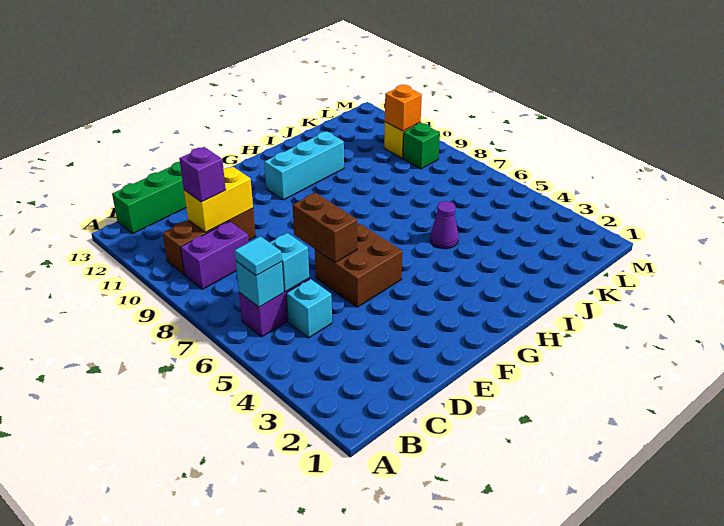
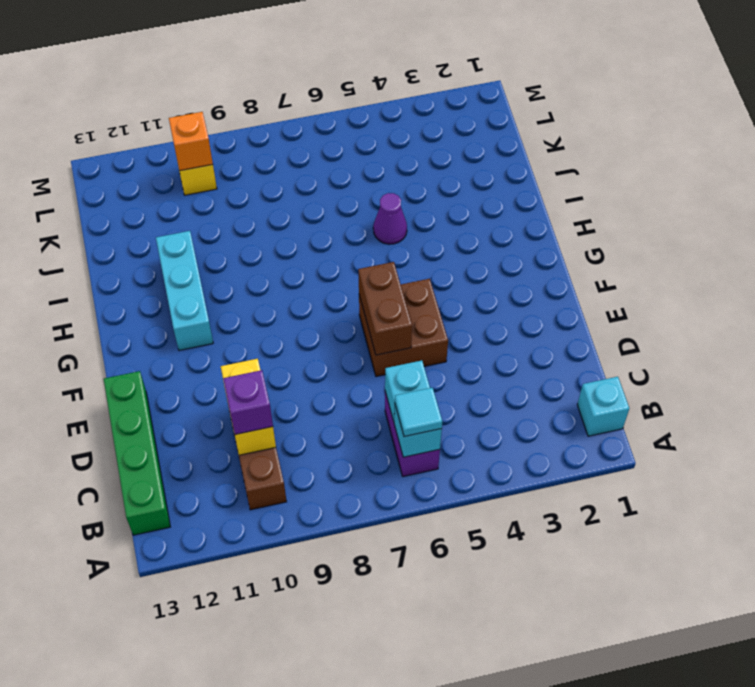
purple 1x2 brick [181,222,249,289] -> none
cyan 1x1 brick [286,279,332,338] -> cyan 1x1 brick moved to [577,377,629,436]
brown 1x2 brick [292,193,357,263] -> brown 1x2 brick turned to [358,262,412,355]
green 1x1 brick [403,123,440,169] -> none

